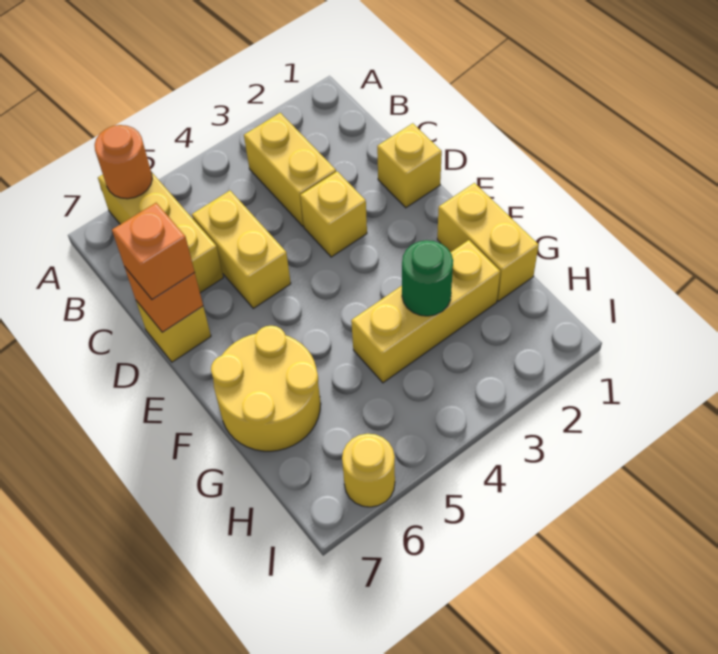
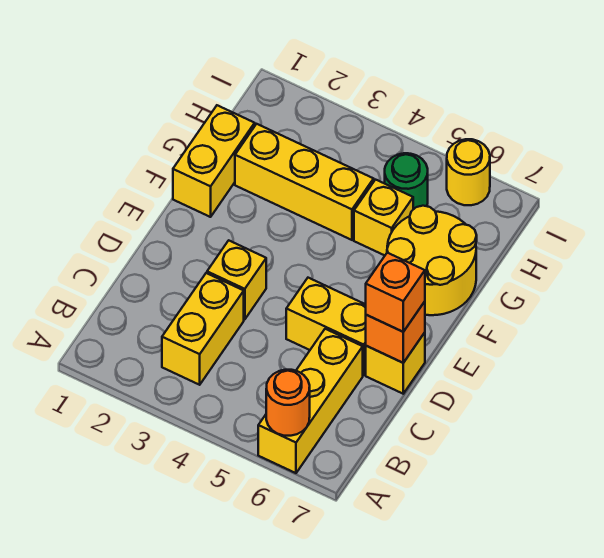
yellow 1x2 brick [192,191,291,308] -> yellow 1x2 brick turned to [286,278,366,375]
yellow 1x1 brick [377,123,442,208] -> yellow 1x1 brick moved to [354,180,413,255]
green 1x1 round brick [402,240,453,316] -> green 1x1 round brick moved to [385,153,428,209]

